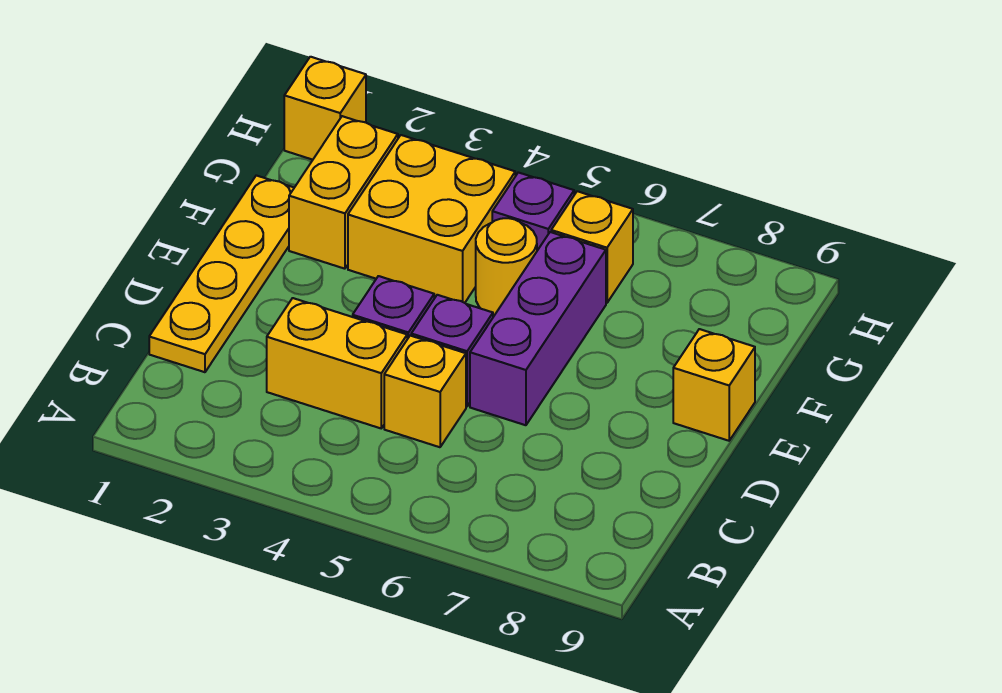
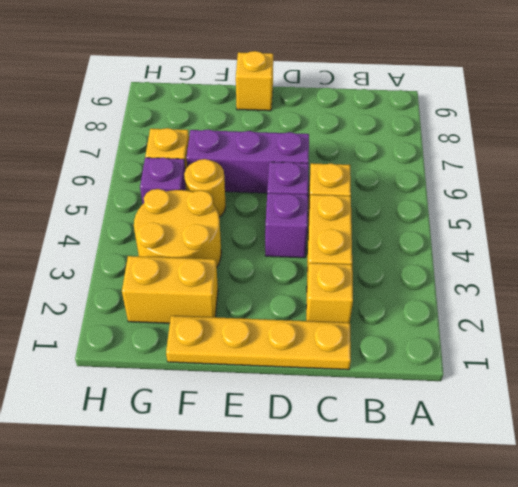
yellow 2x2 brick [348,135,515,303] -> yellow 2x2 round brick [134,189,221,268]
yellow 1x1 brick [284,57,366,160] -> yellow 1x1 brick moved to [306,263,353,323]

